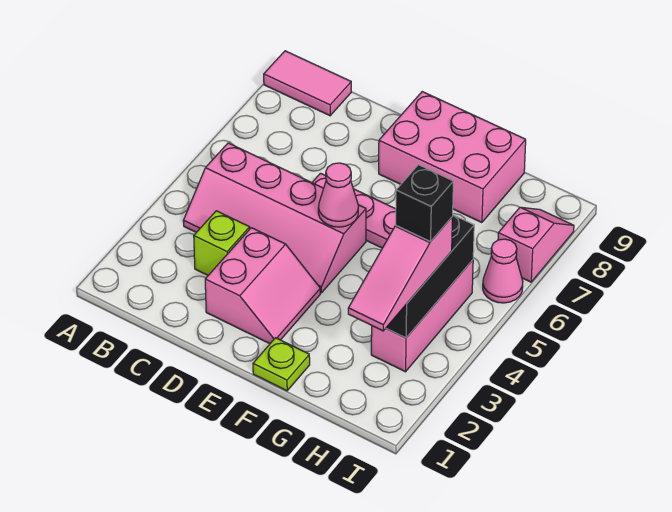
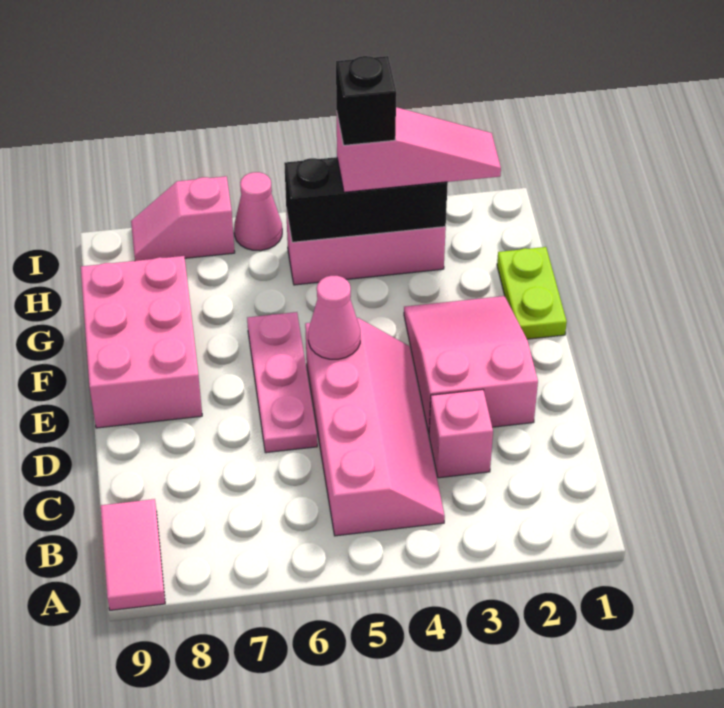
lime 1x1 brick [194,211,250,275] -> pink 1x1 brick [429,389,493,478]
pink 2x2 slope [205,228,320,344] -> pink 2x3 slope [404,296,538,433]
lime 1x1 plate [253,338,310,391] -> lime 1x2 plate [497,247,567,339]

